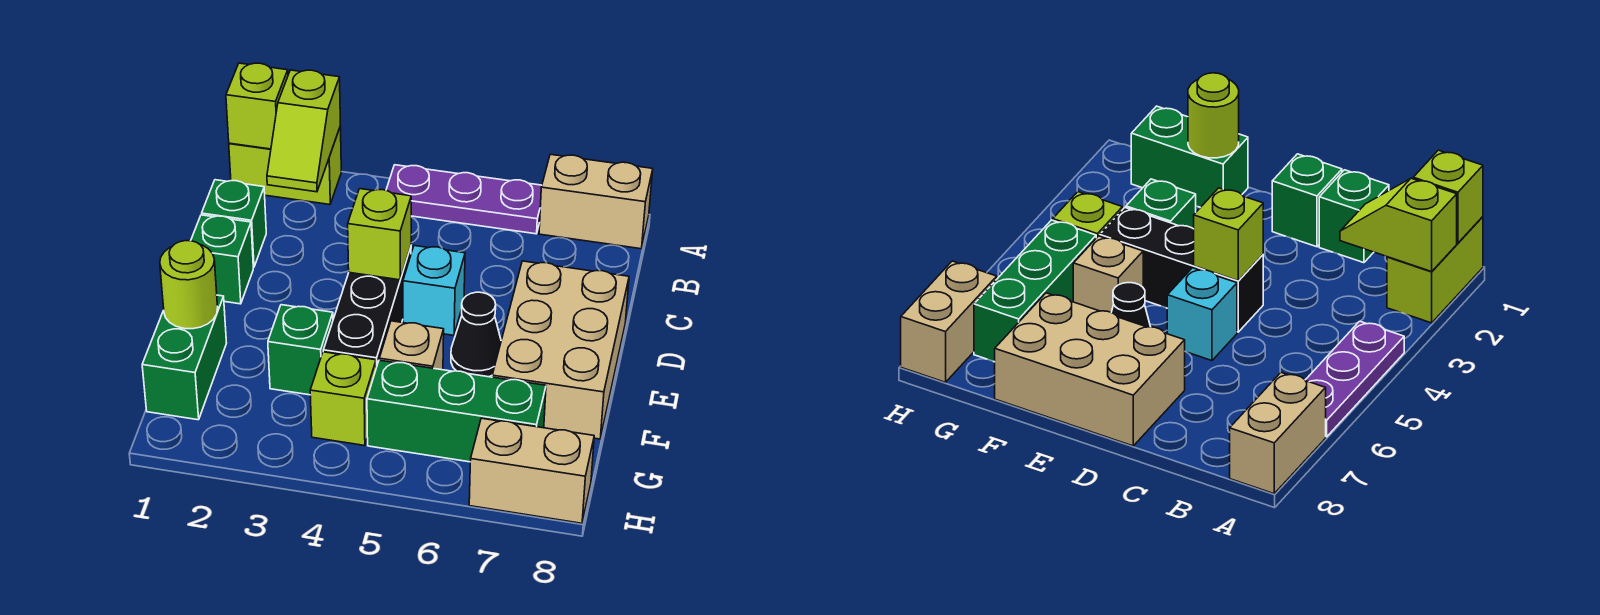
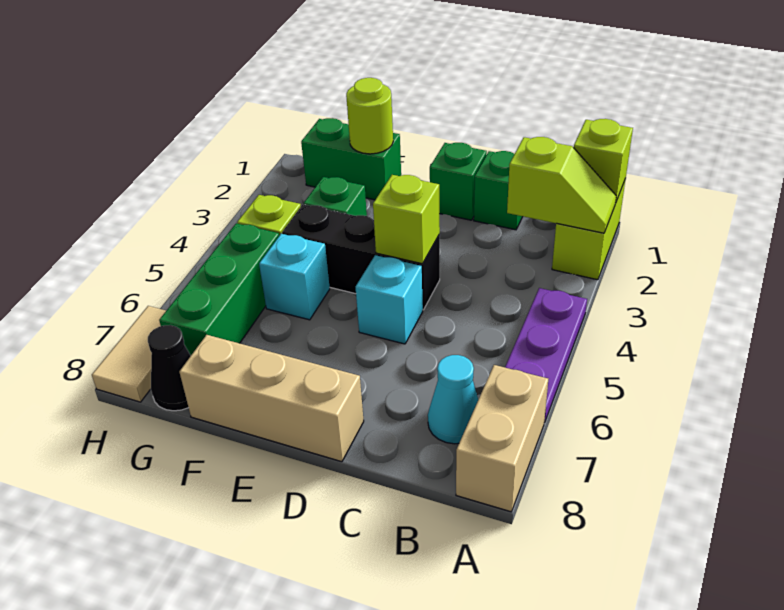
lime 1x2 slope [267,70,340,192] -> lime 1x2 slope turned to [507,137,616,233]
none -> cyan 1x1 cone [428,355,478,444]
tan 2x3 brick [492,261,629,439] -> tan 1x3 brick [180,335,364,462]
black 1x1 cone [451,292,501,377] -> black 1x1 cone moved to [148,325,191,411]
tan 1x1 brick [379,321,444,370] -> cyan 1x1 brick [259,234,330,320]
tan 1x2 brick [469,418,594,523] -> tan 1x2 tile [92,306,166,402]

